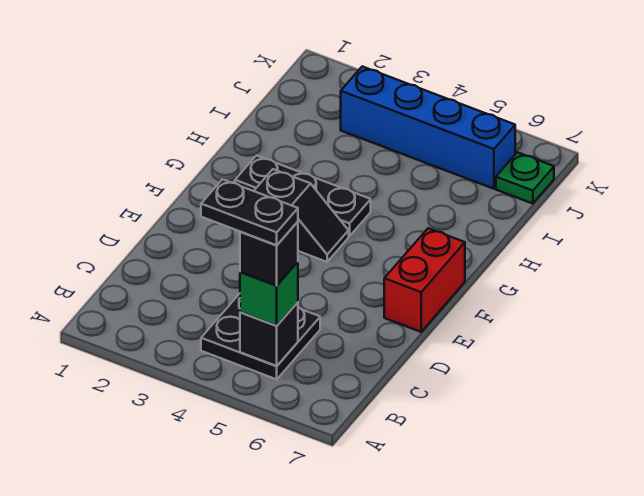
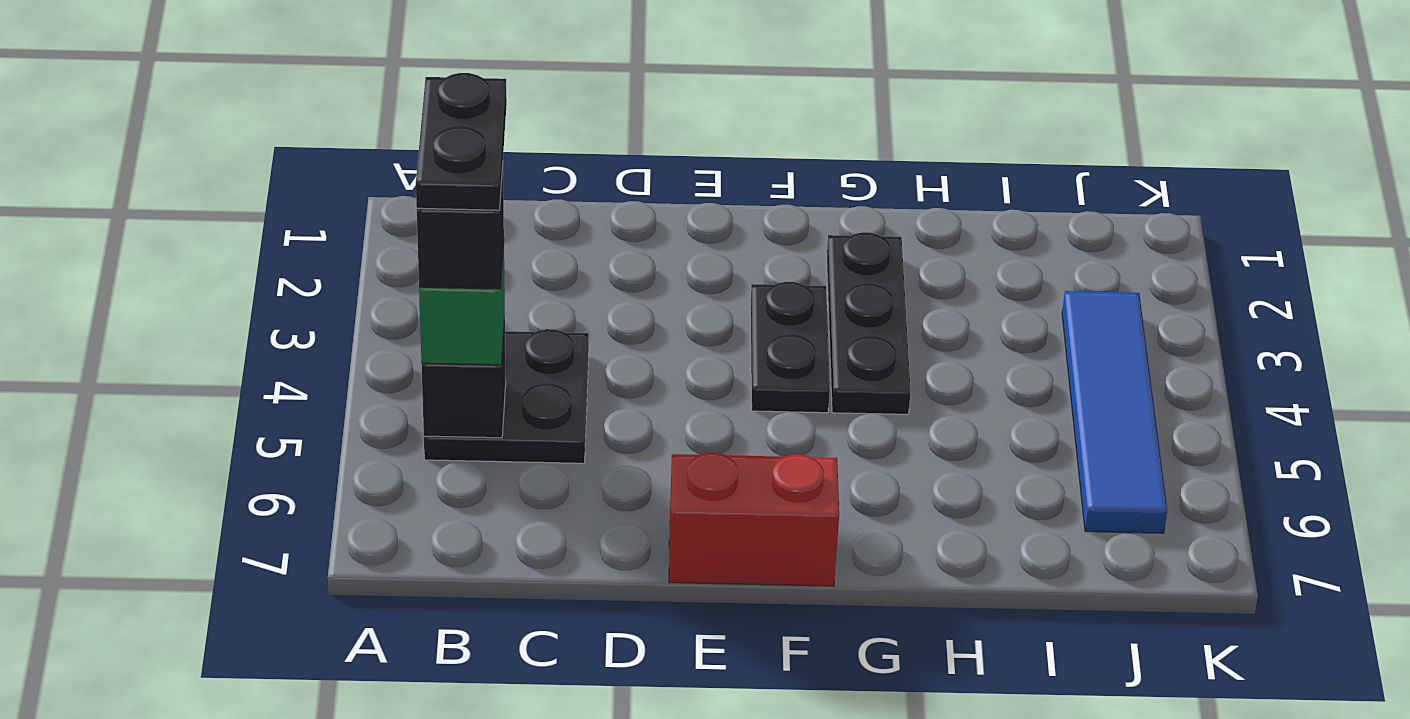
black 1x2 slope [254,169,349,262] -> black 1x2 plate [750,282,830,413]
blue 1x4 brick [341,66,515,189] -> blue 1x4 tile [1062,291,1167,533]
green 1x1 plate [496,152,554,204] -> none

